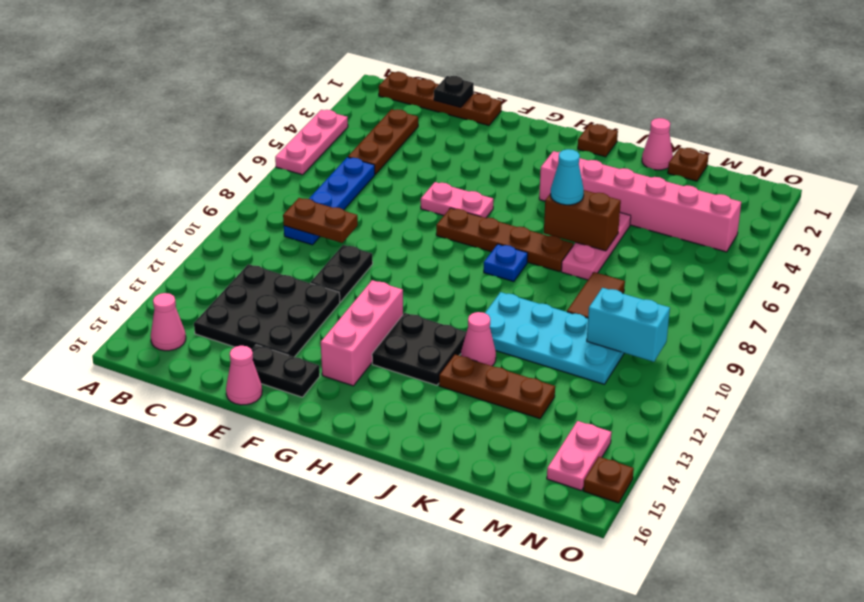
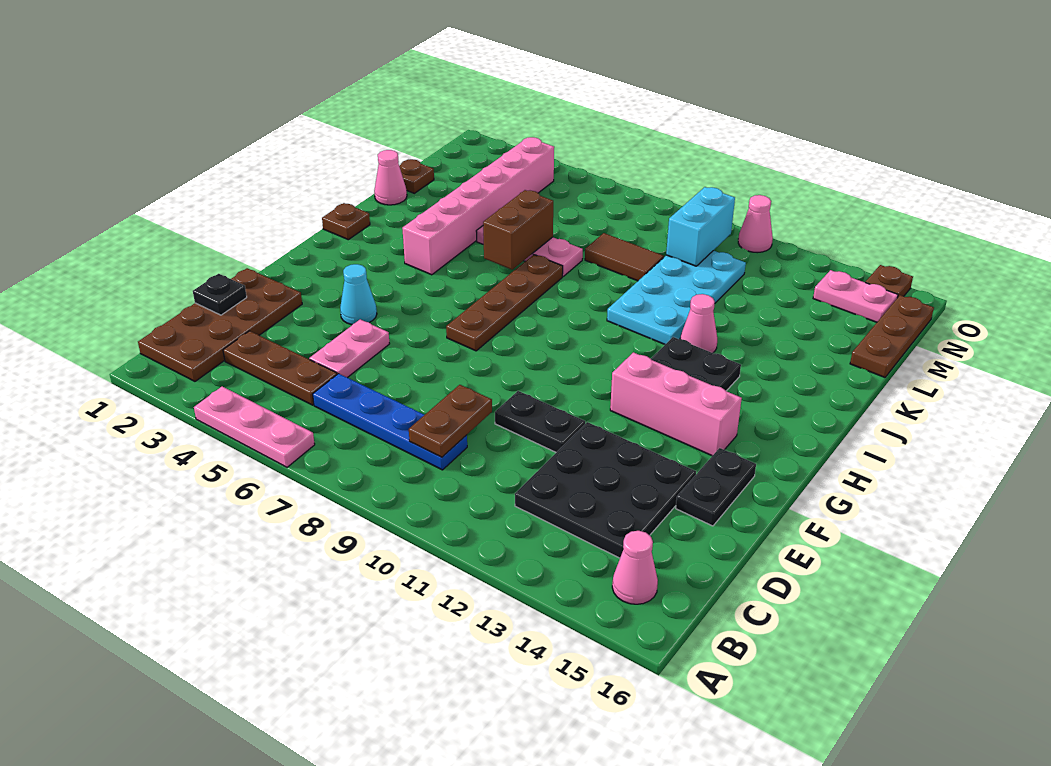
brown 1x4 plate [379,72,502,125] -> brown 2x4 plate [138,268,302,381]
pink 1x1 cone [226,346,262,405] -> pink 1x1 cone moved to [738,195,773,253]
pink 1x2 plate [421,182,493,218] -> pink 1x2 plate moved to [309,319,390,378]
blue 1x1 plate [484,244,528,281] -> none
cyan 1x1 cone [551,149,584,205] -> cyan 1x1 cone moved to [340,264,377,325]
brown 1x3 plate [439,354,555,419] -> brown 1x3 plate moved to [850,295,934,377]

